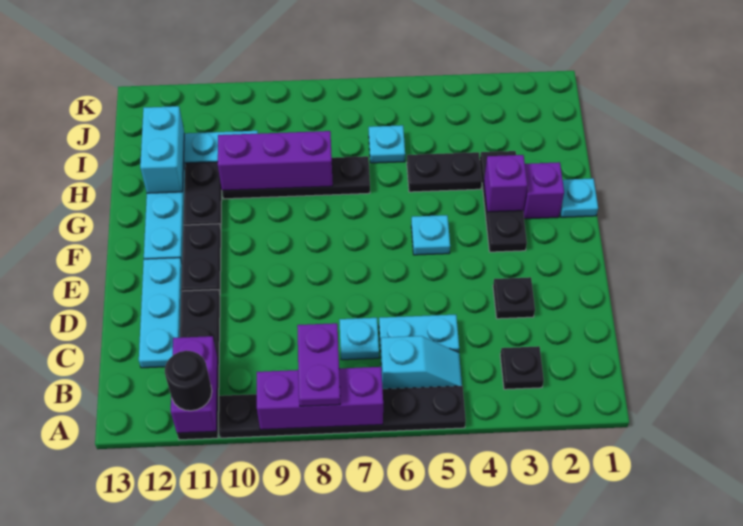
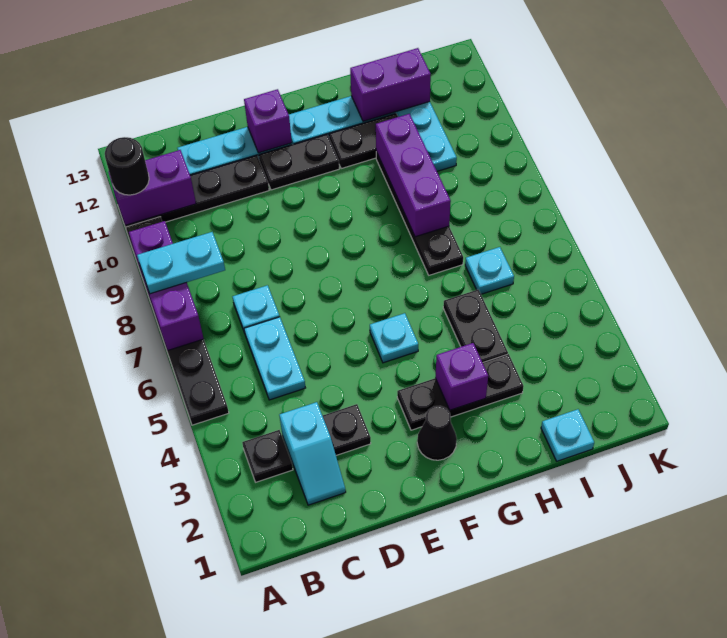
purple 1x2 plate [297,323,340,406] -> cyan 1x2 plate [137,232,225,294]
cyan 1x2 slope [381,336,462,389] -> cyan 1x2 slope moved to [279,402,346,505]
none -> black 1x1 cone [417,406,457,460]
cyan 1x1 plate [560,178,598,217] -> cyan 1x1 plate moved to [541,409,594,461]
purple 1x1 brick [523,162,564,219] -> purple 1x1 brick moved to [244,89,292,153]
cyan 1x2 brick [140,106,184,193] -> purple 1x2 brick [350,48,431,121]

